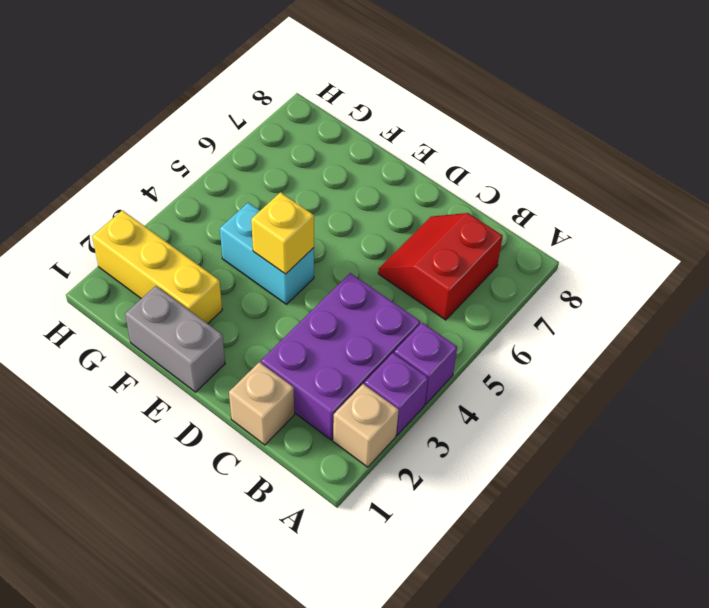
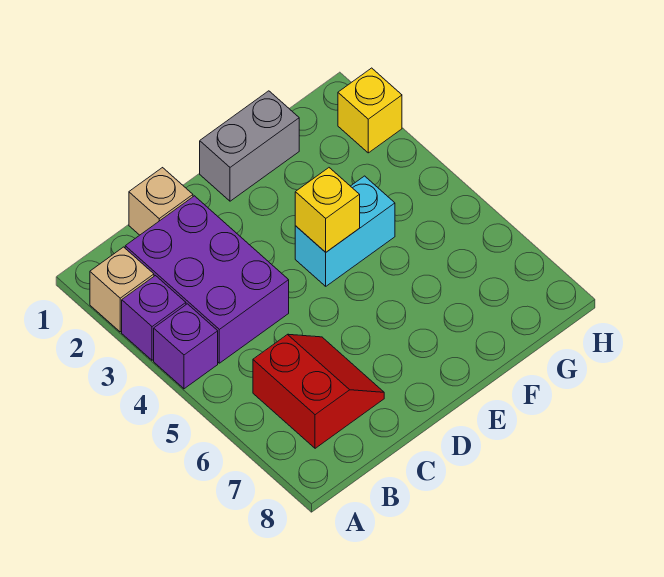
yellow 1x3 brick [92,210,222,324] -> yellow 1x1 brick [338,68,402,153]

